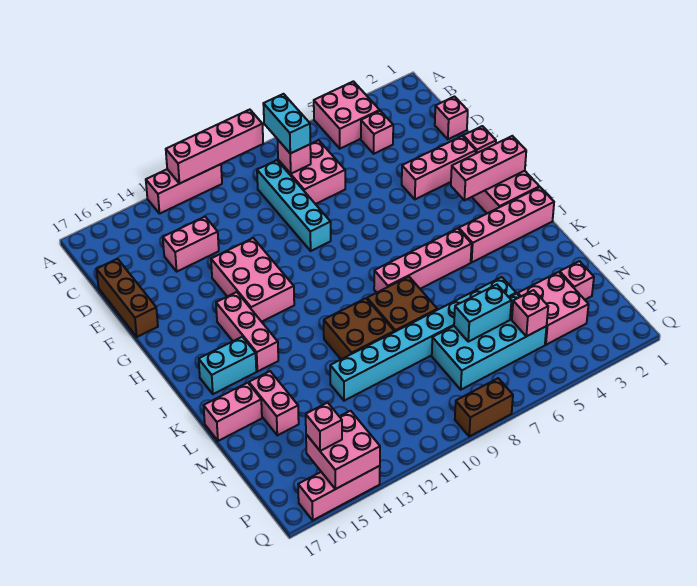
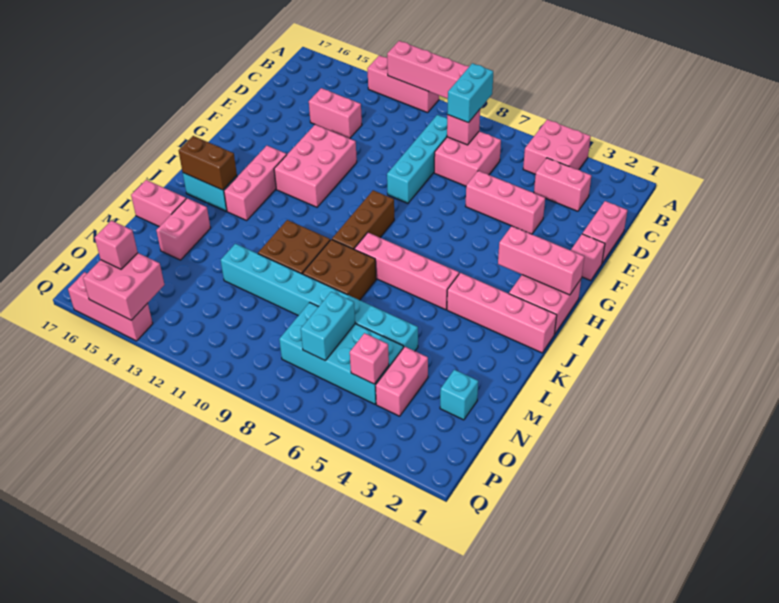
pink 1x1 brick [361,111,393,154] -> pink 1x2 brick [534,158,591,211]
pink 1x1 brick [435,97,468,139] -> pink 1x2 brick [582,201,627,263]
brown 1x3 brick [97,259,158,337] -> brown 1x3 brick moved to [332,190,394,249]
pink 1x3 brick [402,136,476,199] -> pink 1x3 brick moved to [466,171,545,234]
pink 1x1 brick [560,261,594,300] -> cyan 1x1 brick [440,370,478,420]
pink 2x2 brick [518,272,589,345] -> pink 1x2 brick [376,347,428,416]
cyan 1x2 brick [454,285,511,342] -> cyan 1x2 brick turned to [301,292,355,361]
brown 1x2 brick [455,378,513,436] -> brown 1x2 brick moved to [179,136,237,190]

